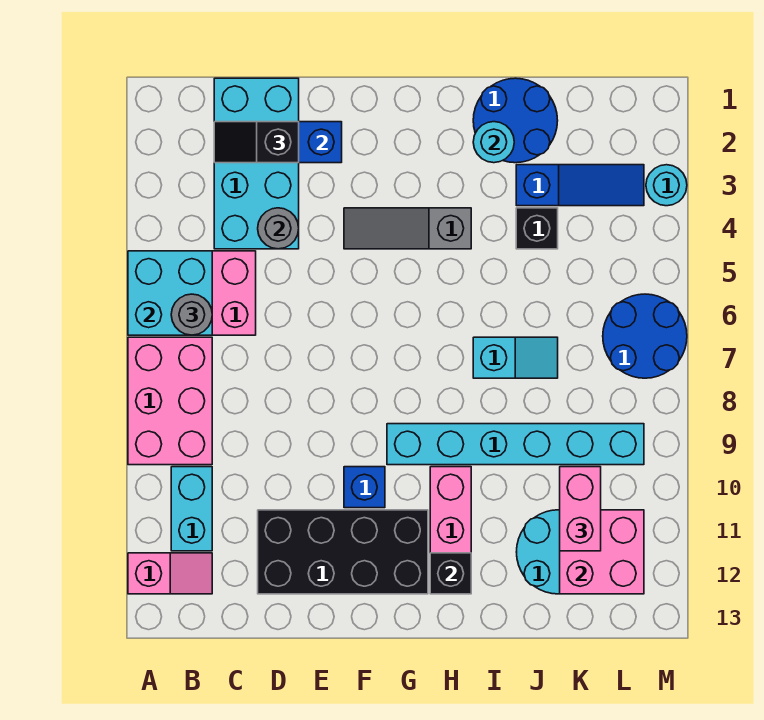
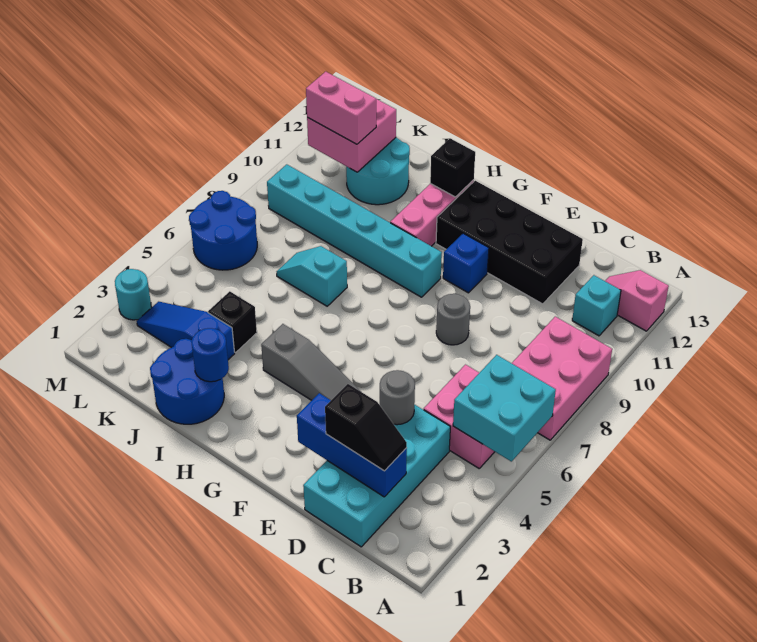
grey 1x1 round brick [171,294,212,335] -> grey 1x1 round brick moved to [436,294,470,345]
cyan 1x2 brick [171,467,212,551] -> cyan 1x1 brick [572,275,621,336]
cyan 1x1 round brick [473,122,514,163] -> blue 1x1 round brick [192,328,229,382]
pink 1x2 brick [560,467,601,551] -> pink 1x2 brick turned to [306,72,376,144]

